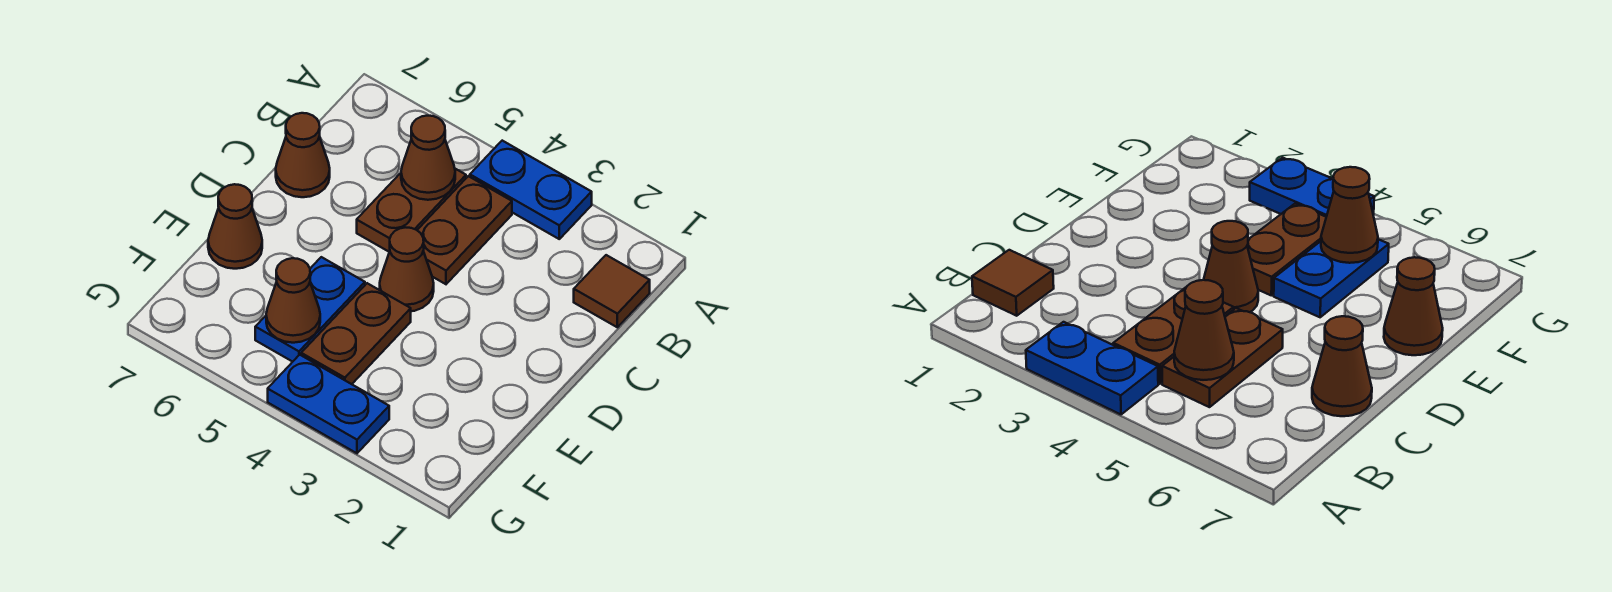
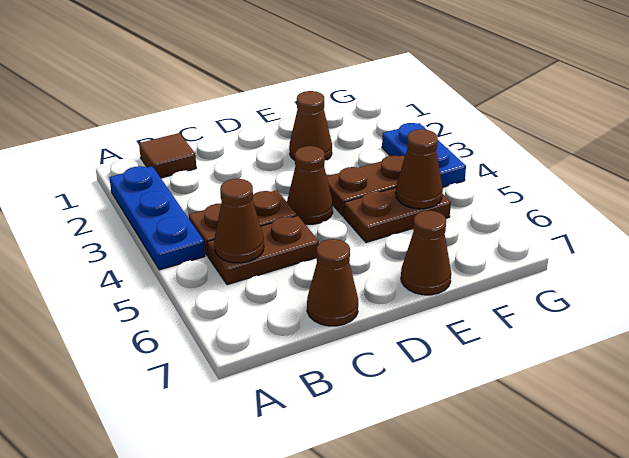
blue 1x2 plate [470,141,592,239] -> blue 1x3 plate [110,166,205,270]
none -> brown 1x1 cone [289,91,332,160]
blue 1x2 plate [255,257,365,362] -> brown 1x2 plate [344,188,451,243]

